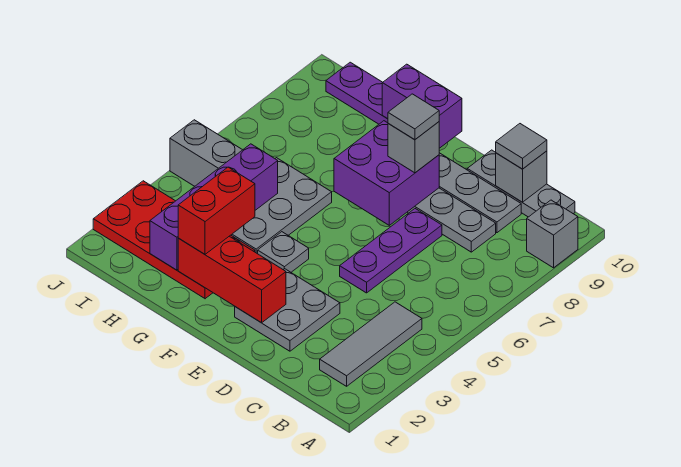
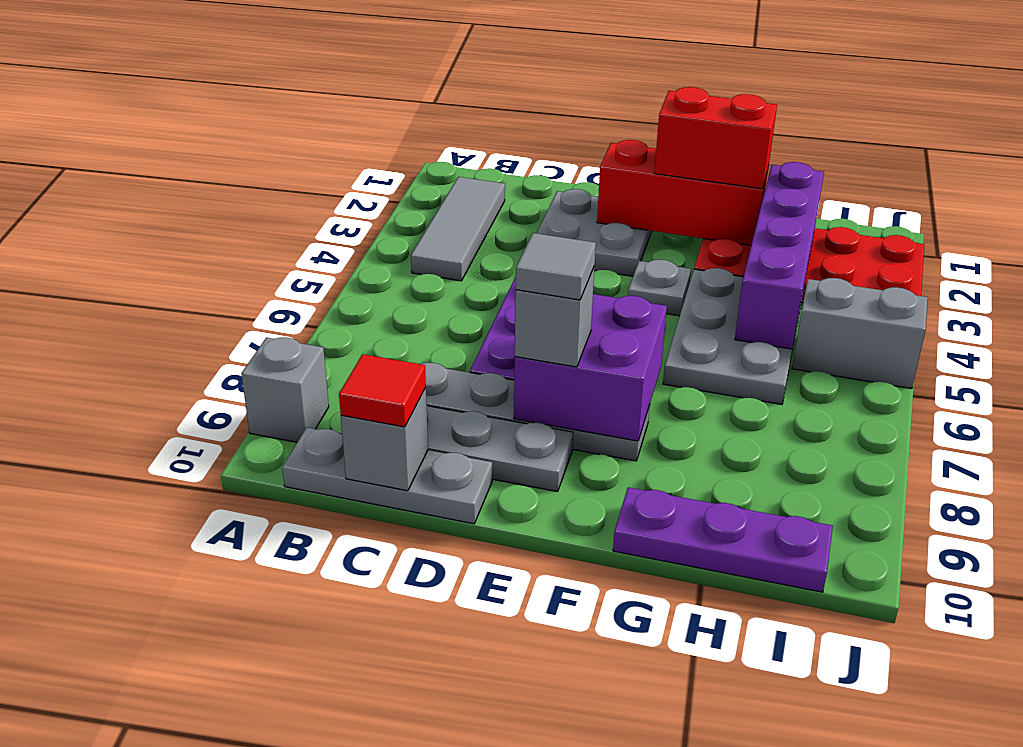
grey 1x1 tile [496,124,547,169] -> red 1x1 tile [339,354,426,427]
purple 1x2 brick [382,64,462,148] -> none
red 1x2 brick [178,167,255,254] -> red 1x2 brick turned to [654,87,777,189]

